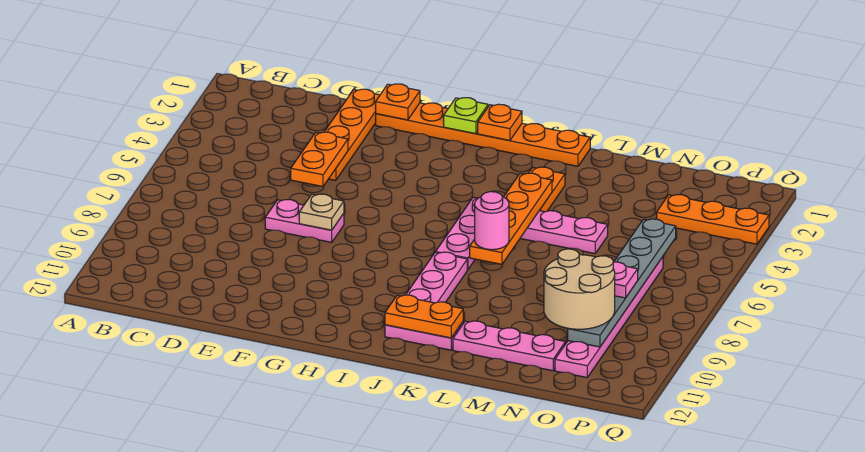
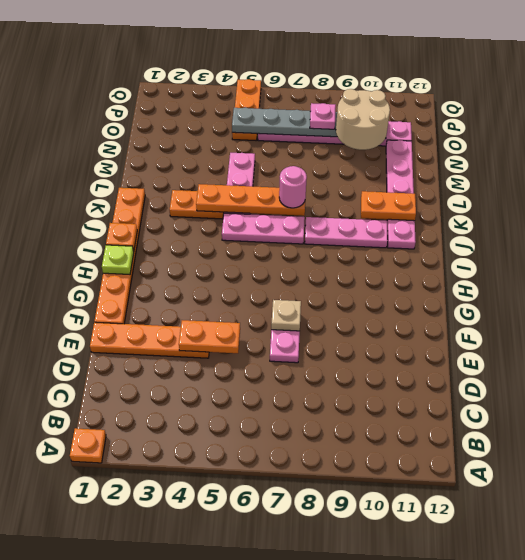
orange 1x1 plate [376,84,420,120] -> orange 1x1 plate moved to [70,428,106,463]
orange 1x2 plate [385,295,463,338] -> orange 1x2 plate turned to [361,191,416,221]
orange 1x3 plate [657,195,769,244] -> orange 1x3 plate moved to [232,79,261,140]

